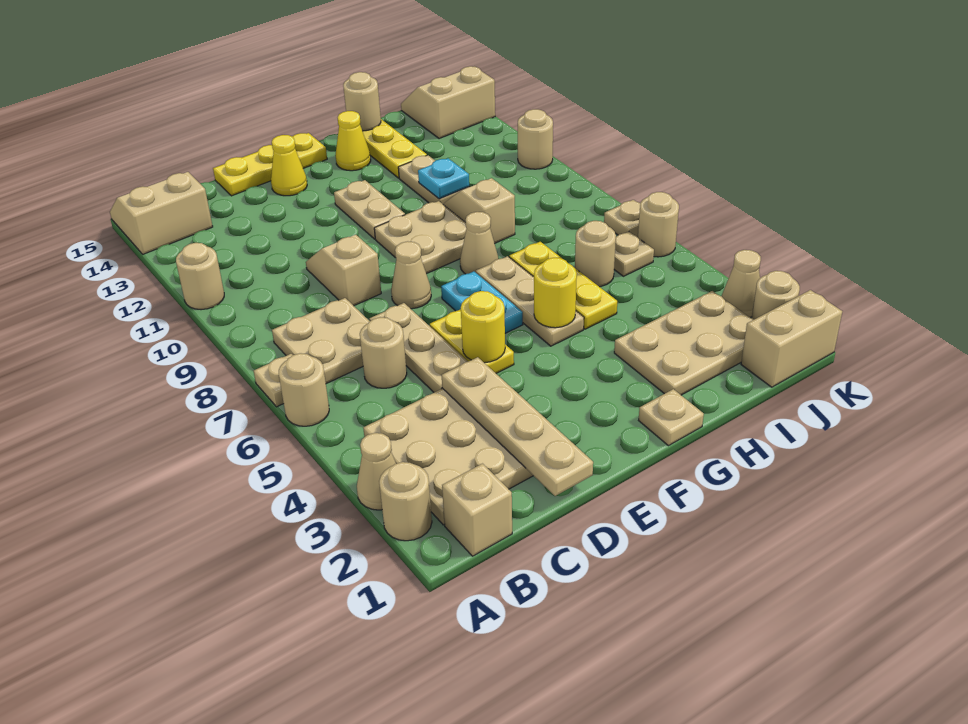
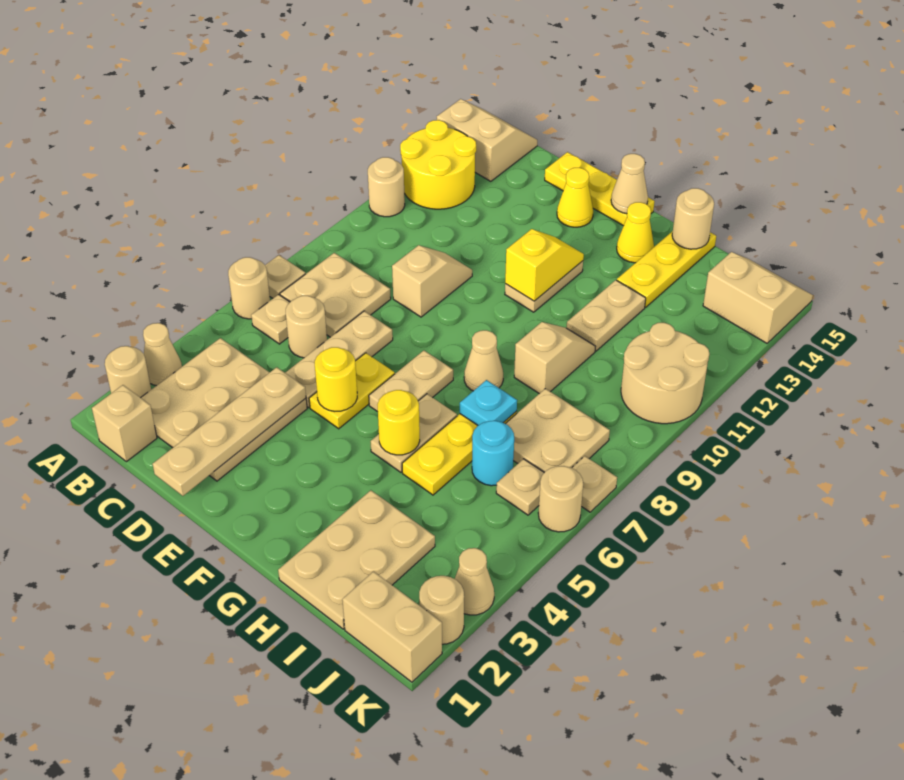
none -> yellow 2x2 round brick [400,120,476,209]
tan 1x1 cone [391,241,431,309] -> tan 1x1 cone moved to [611,154,648,214]
cyan 1x2 plate [441,271,523,333] -> tan 1x2 plate [369,351,453,412]
tan 2x2 plate [374,201,467,274] -> tan 2x2 plate moved to [505,389,610,472]
none -> yellow 1x2 slope [505,229,584,301]
tan 1x1 plate [639,389,704,446] -> tan 1x1 plate moved to [251,294,290,344]
tan 1x3 plate [476,256,584,346] -> tan 1x2 plate [371,394,457,472]
tan 2x3 plate [614,291,753,395] -> tan 2x3 plate turned to [278,490,435,629]
cyan 1x1 plate [418,158,469,199] -> cyan 1x1 plate moved to [460,380,517,425]
tan 1x1 round brick [575,221,616,287] -> cyan 1x1 round brick [472,421,514,486]
tan 1x1 round brick [518,109,553,169] -> tan 2x2 round brick [621,323,709,424]

